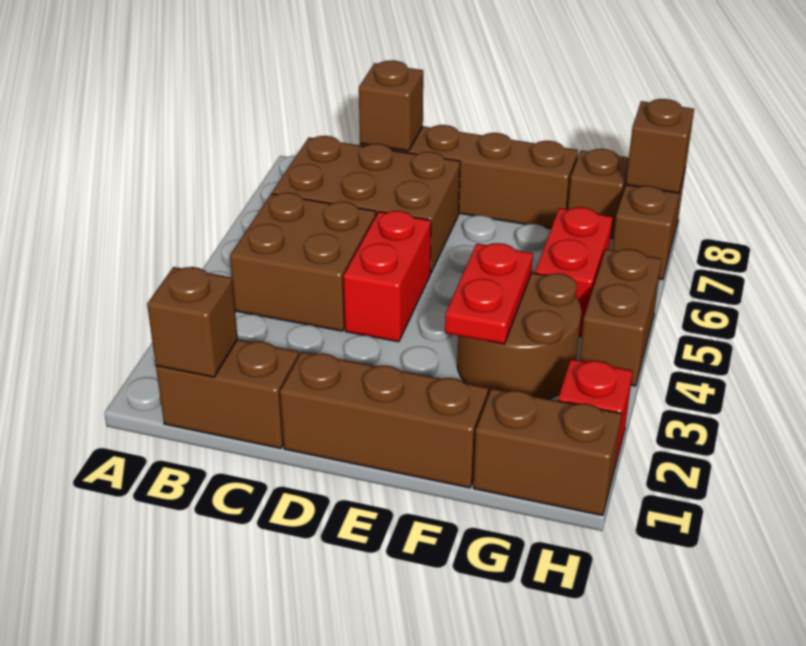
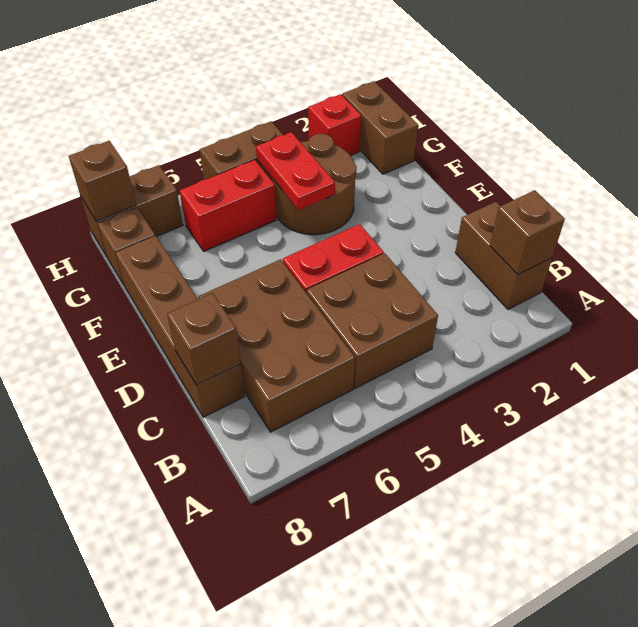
brown 1x3 brick [280,352,488,488] -> none
red 1x2 plate [445,243,533,344] -> red 1x2 plate turned to [256,132,335,210]

